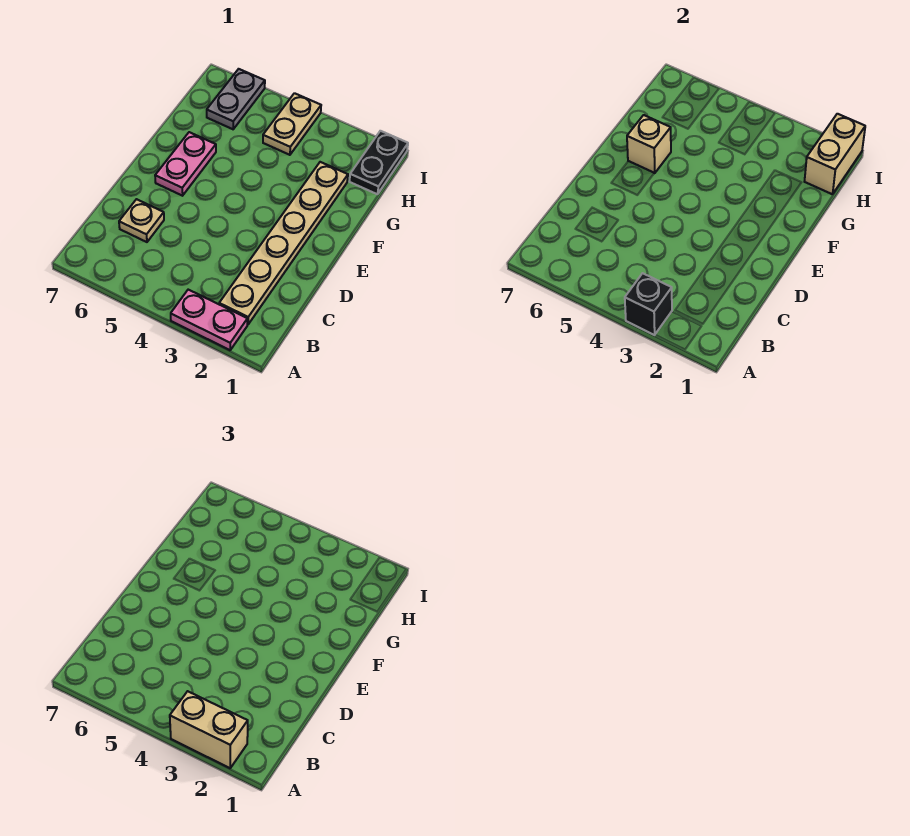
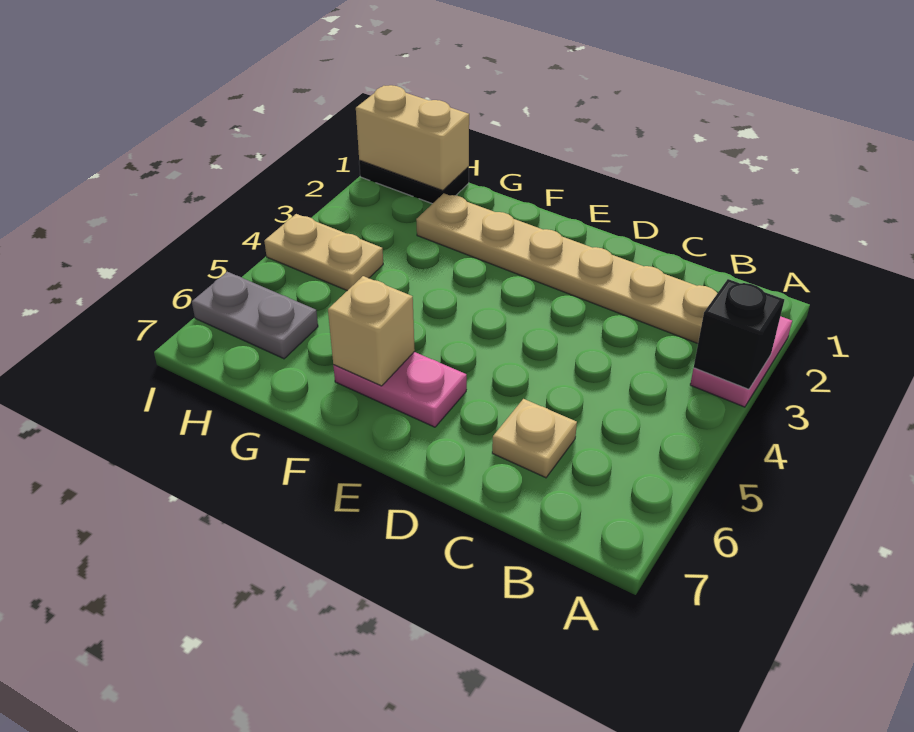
tan 1x2 brick [170,691,248,768] -> none

